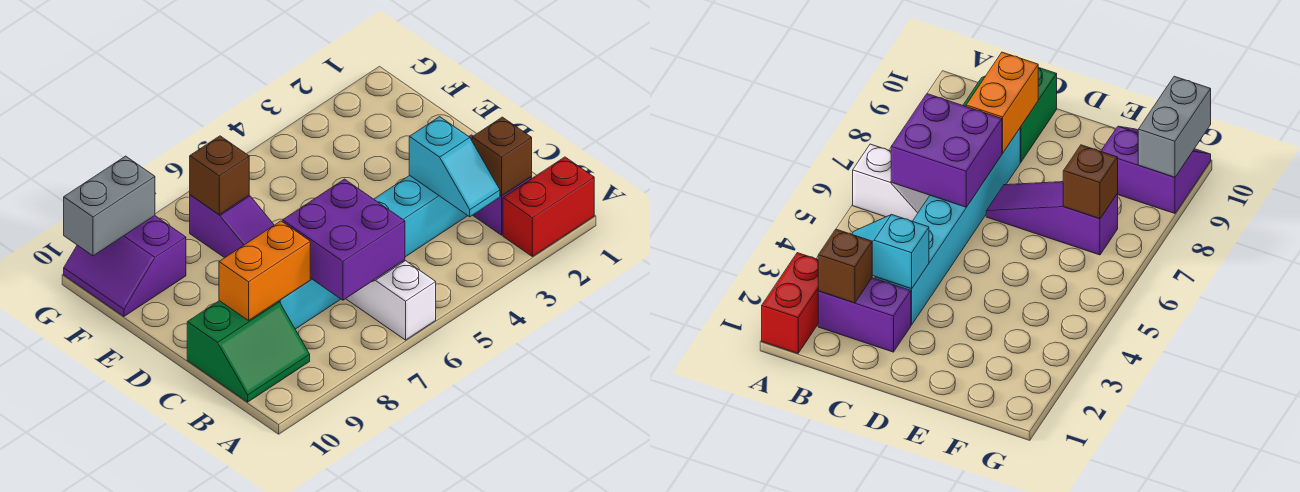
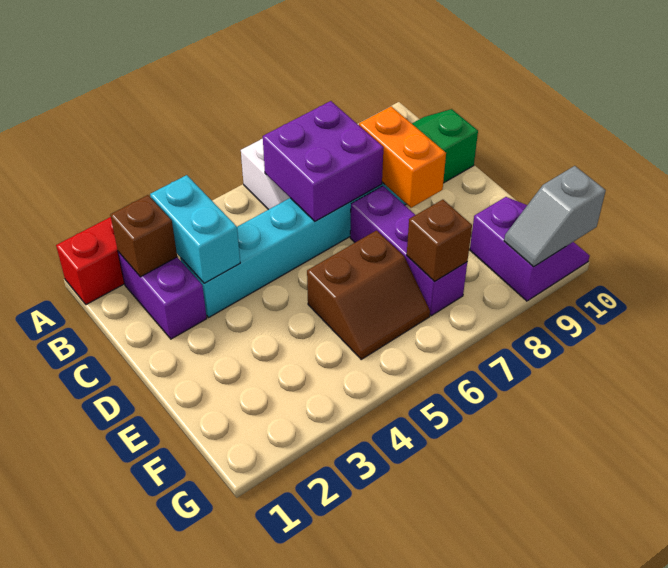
cyan 1x2 slope [409,117,500,217] -> cyan 1x2 brick [150,175,240,283]
orange 1x2 brick [219,221,310,321] -> orange 1x2 brick turned to [359,106,446,208]
purple 1x3 slope [190,195,274,258] -> purple 1x3 brick [350,186,467,316]
none -> brown 2x2 slope [307,230,430,359]
grey 1x2 brick [64,156,155,256] -> grey 1x2 slope [504,166,606,267]

